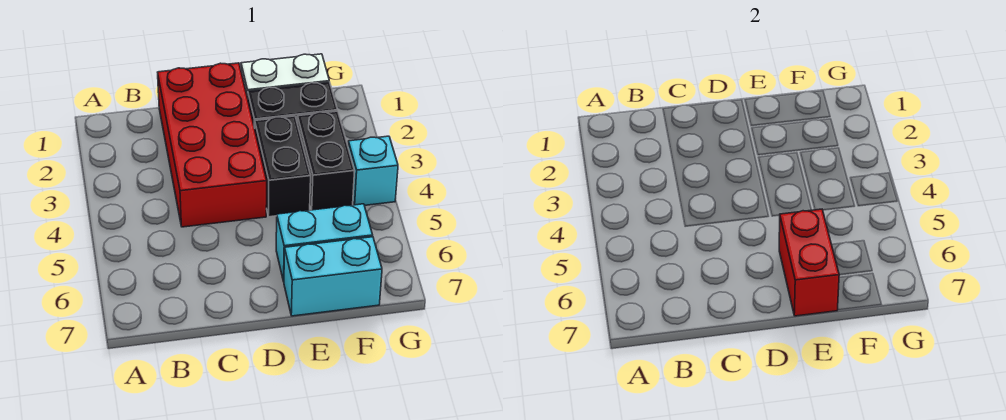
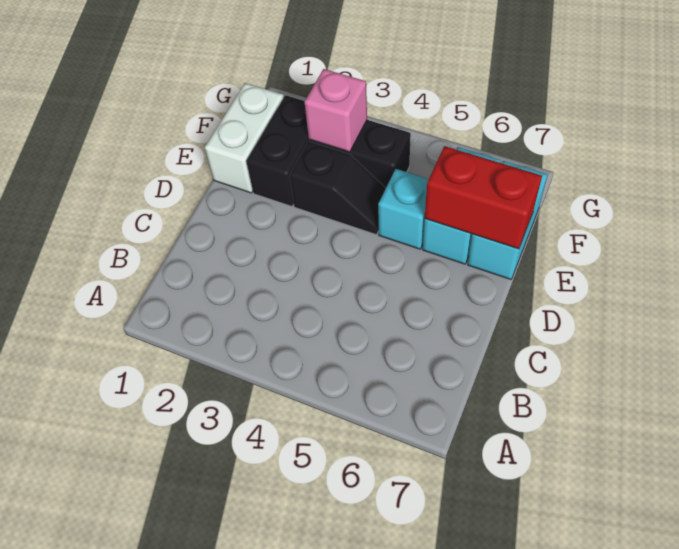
red 2x4 brick [158,63,267,227] -> none
black 1x2 brick [255,116,311,217] -> black 1x2 slope [289,141,386,235]
none -> pink 1x1 brick [305,69,367,152]
cyan 1x1 brick [348,136,398,205] -> cyan 1x1 brick moved to [378,169,429,249]

